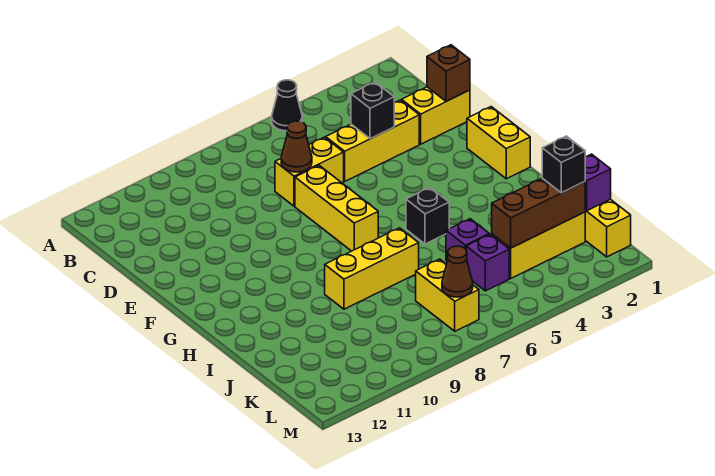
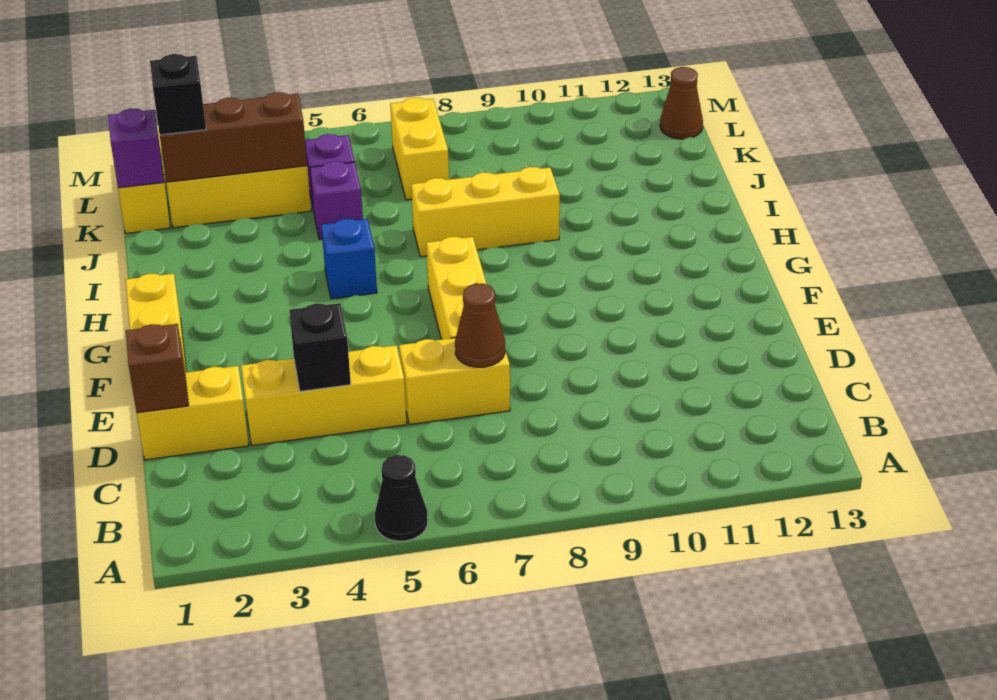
black 1x1 brick [406,188,449,244] -> blue 1x1 brick [321,219,377,299]
brown 1x1 cone [442,246,473,297] -> brown 1x1 cone moved to [660,67,703,139]

